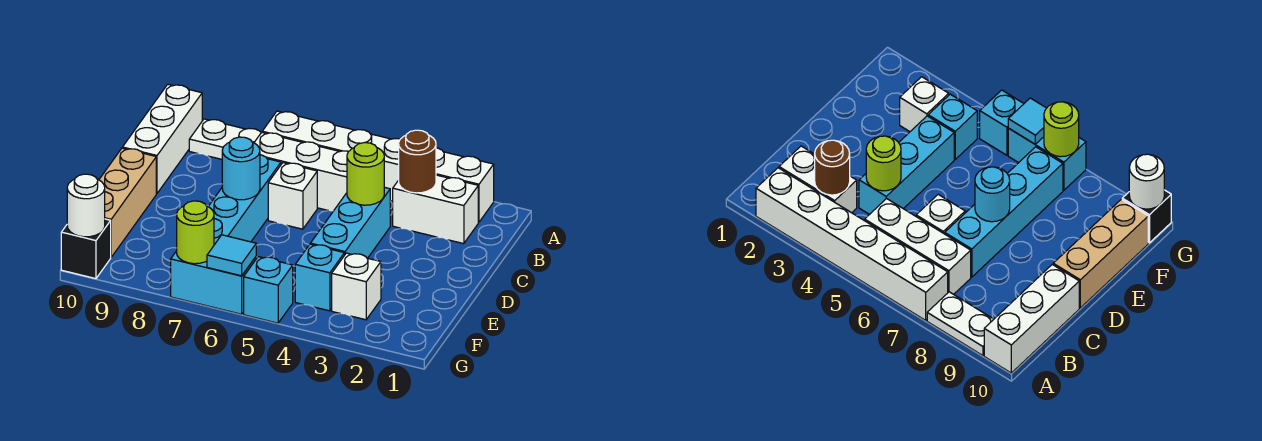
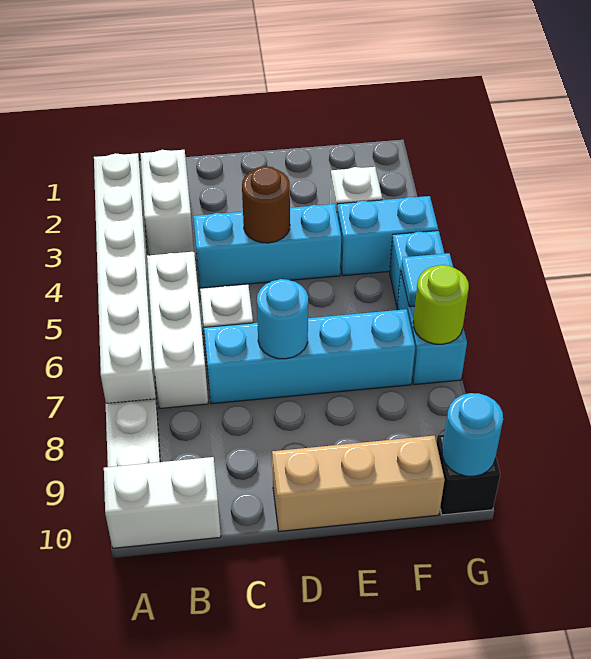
white 1x3 brick [122,84,202,193] -> white 1x2 brick [104,457,221,548]
brown 1x1 round brick [399,130,436,193] -> brown 1x1 round brick moved to [242,166,290,243]
lime 1x1 round brick [347,143,384,205] -> none
cyan 1x1 brick [295,244,344,311] -> cyan 1x2 brick [337,196,438,276]
white 1x1 round brick [67,174,105,237] -> cyan 1x1 round brick [442,393,503,476]

